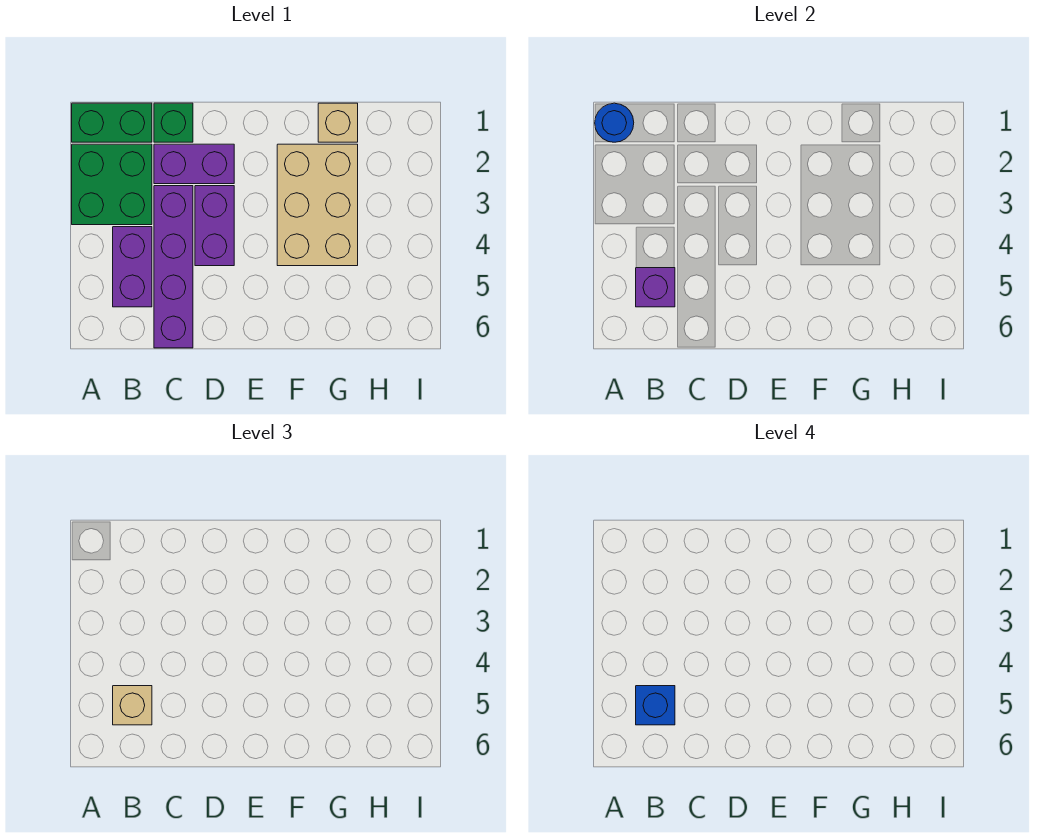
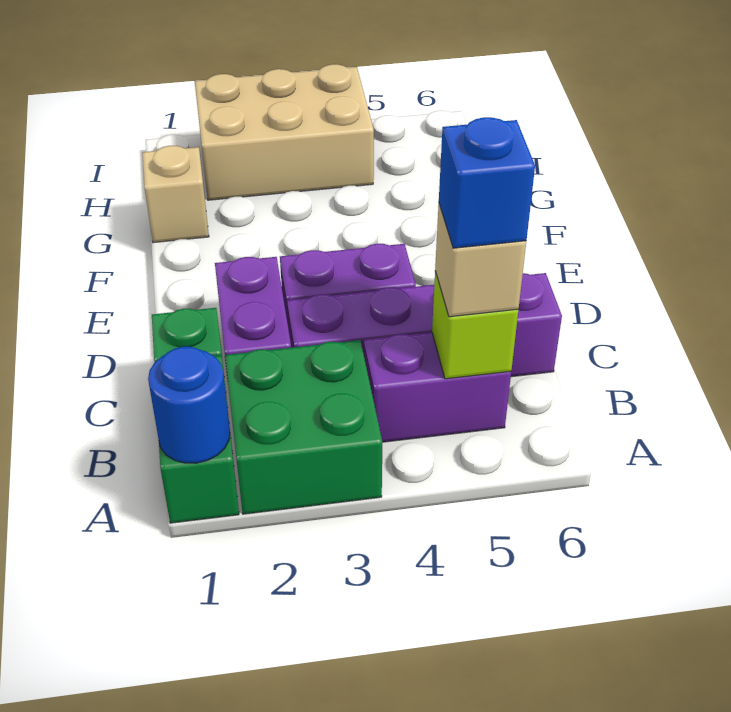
purple 1x1 brick [636,268,675,307] -> lime 1x1 brick [432,271,518,379]
tan 2x3 brick [277,144,358,266] -> tan 2x3 brick moved to [195,64,374,200]

